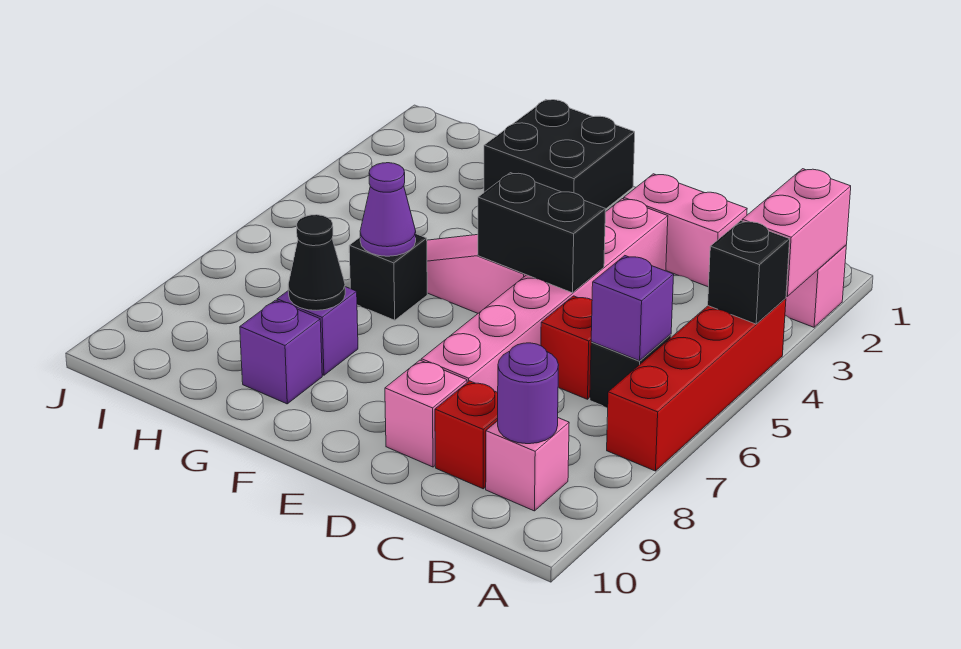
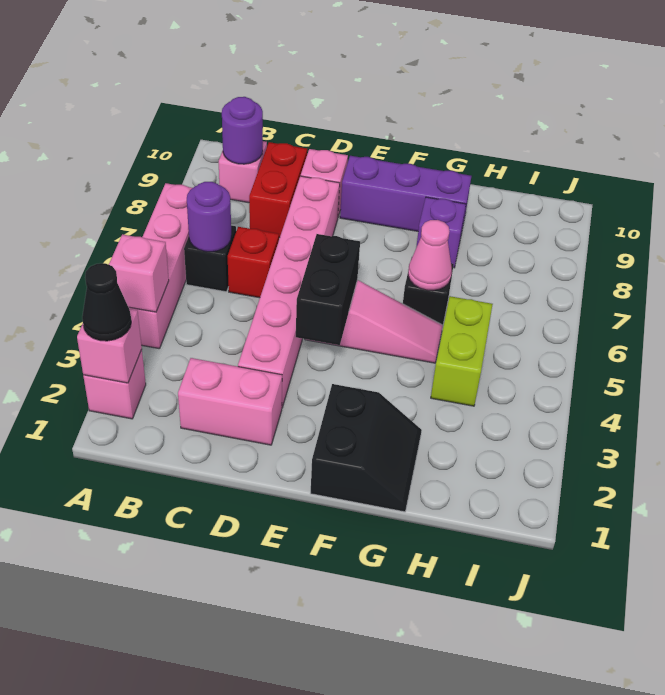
pink 1x2 brick [742,169,851,296] -> pink 1x1 brick [77,309,142,383]
red 1x4 brick [607,298,786,471] -> pink 1x4 brick [129,183,192,349]
black 1x1 brick [708,221,790,324] -> pink 1x1 brick [109,234,169,312]
purple 1x1 brick [591,256,674,361] -> purple 1x1 round brick [187,182,231,252]
red 1x1 brick [435,381,498,489] -> red 1x2 brick [249,142,307,238]
black 1x2 brick [478,173,606,293] -> black 1x2 brick turned to [296,234,360,345]
black 2x2 brick [484,100,635,209] -> black 2x2 slope [311,384,422,512]
purple 1x1 cone [360,163,416,256] -> pink 1x1 cone [408,220,452,290]
black 1x1 cone [288,215,345,310] -> black 1x1 cone moved to [82,263,131,341]
purple 1x1 brick [240,300,322,404] -> purple 1x3 brick [340,156,471,234]
none -> lime 1x2 brick [431,296,493,406]

